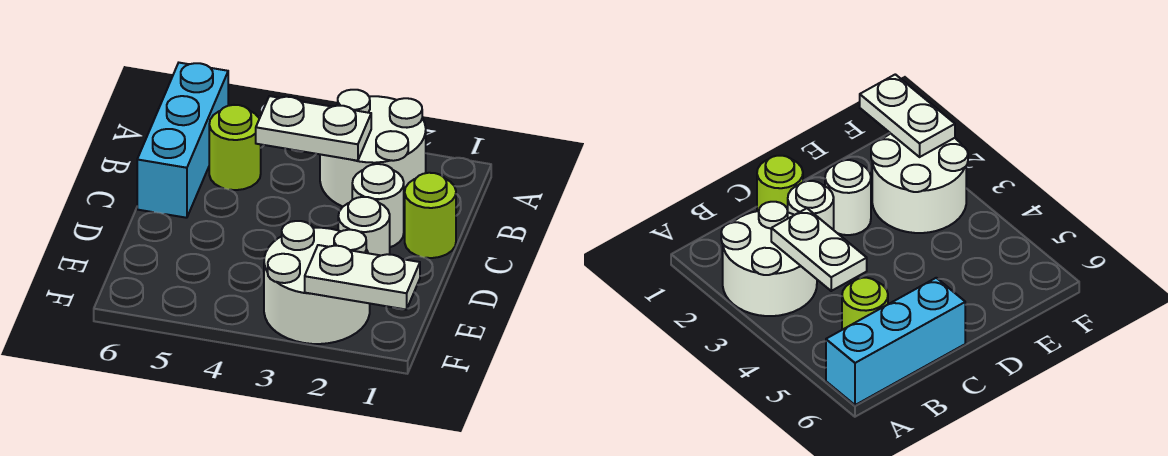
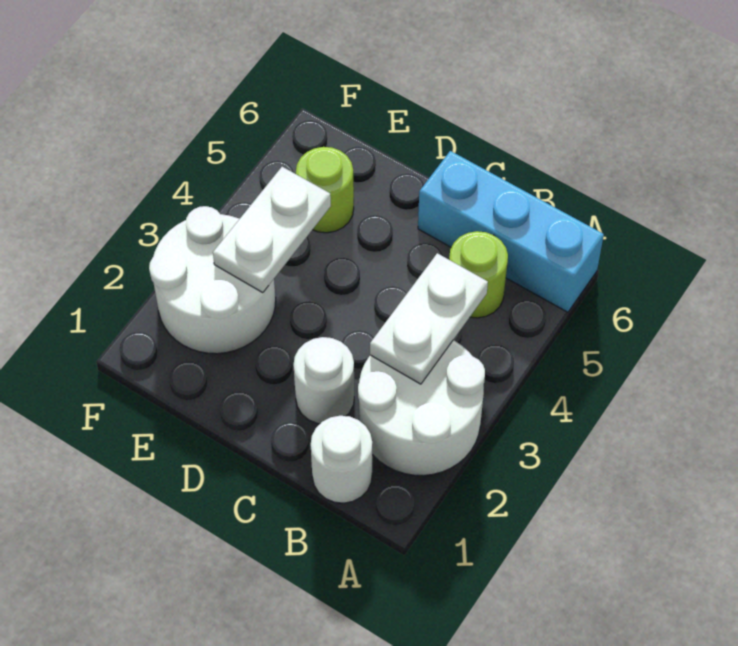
lime 1x1 round brick [405,173,456,258] -> lime 1x1 round brick moved to [296,147,354,233]
white 1x1 round brick [338,197,390,255] -> white 1x1 round brick moved to [311,416,372,503]
white 1x2 plate [305,245,420,310] -> white 1x2 plate moved to [213,167,331,293]

